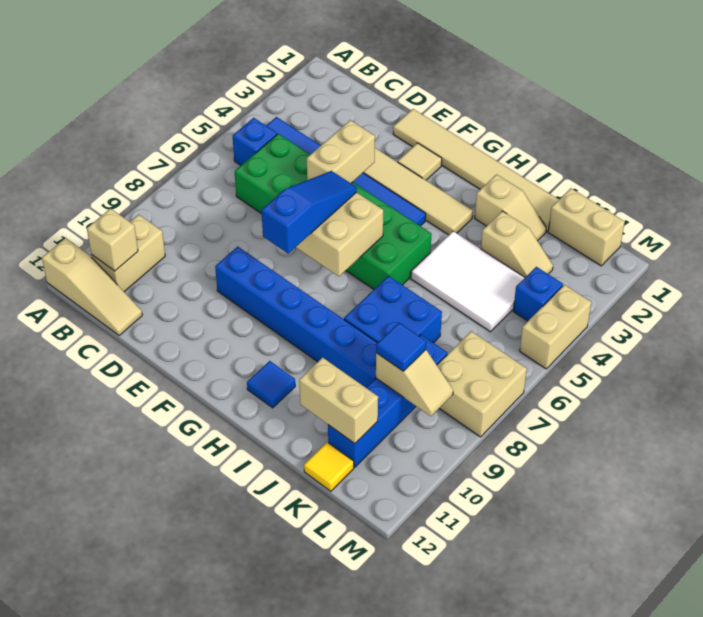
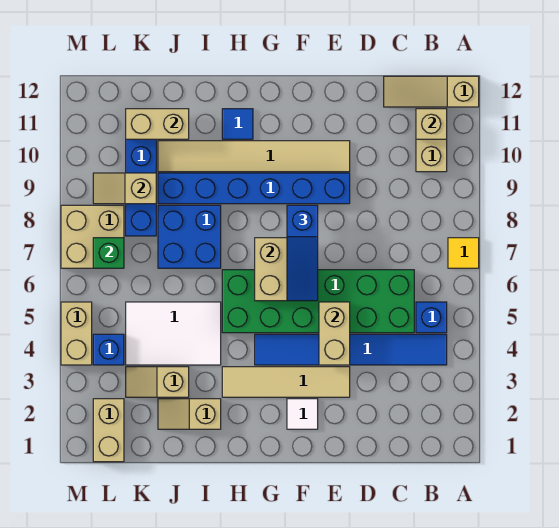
tan 1x6 tile [393,109,559,231] -> tan 1x6 tile moved to [158,141,350,172]
tan 1x1 tile [398,143,442,180] -> white 1x1 tile [287,399,318,429]
tan 1x2 brick [548,188,625,266] -> tan 1x2 brick turned to [93,399,124,462]
blue 1x1 tile [376,323,426,371] -> none
yellow 1x1 tile [304,442,354,491] -> yellow 1x1 tile moved to [448,238,479,268]
none -> green 1x1 brick [93,238,124,268]

